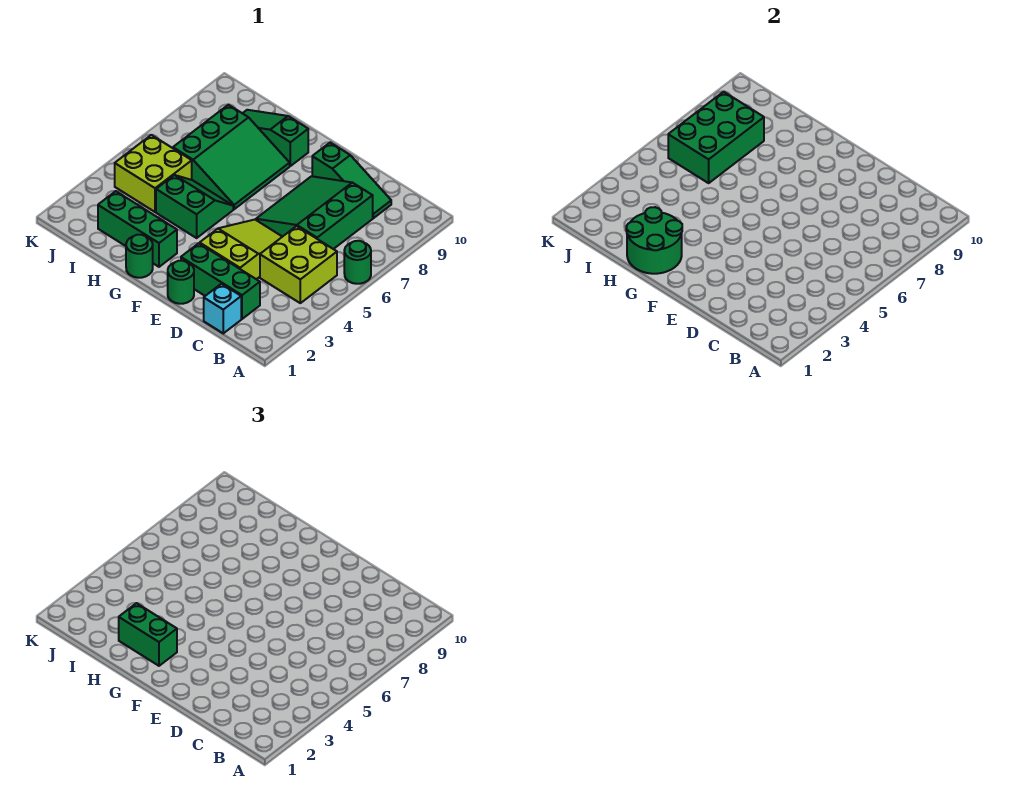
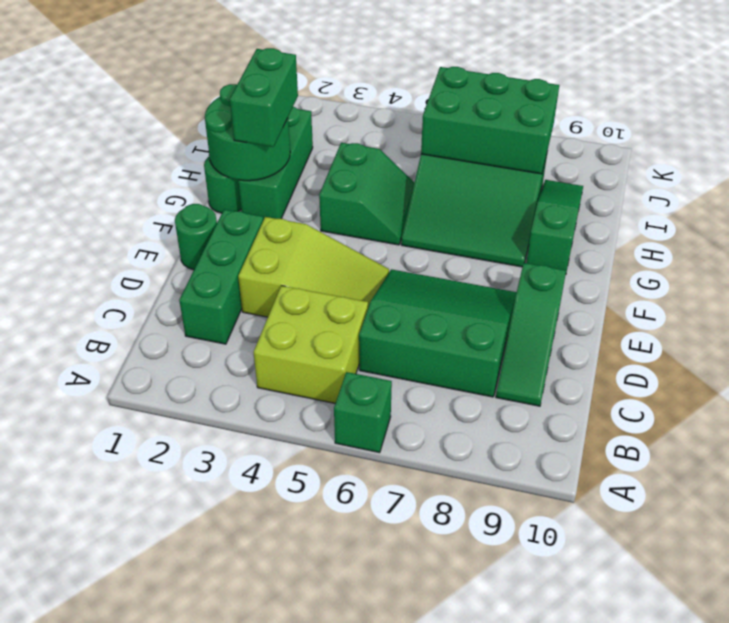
green 1x1 round brick [344,241,371,284] -> green 1x1 brick [334,372,392,453]
cyan 1x1 brick [204,284,241,333] -> none
lime 2x2 brick [115,135,192,212] -> none

